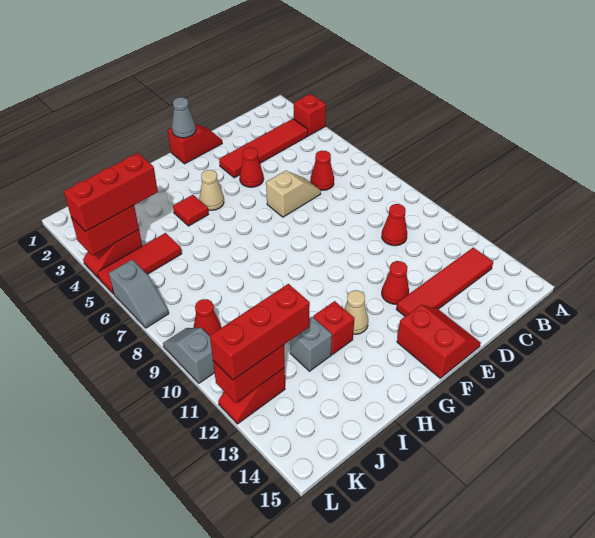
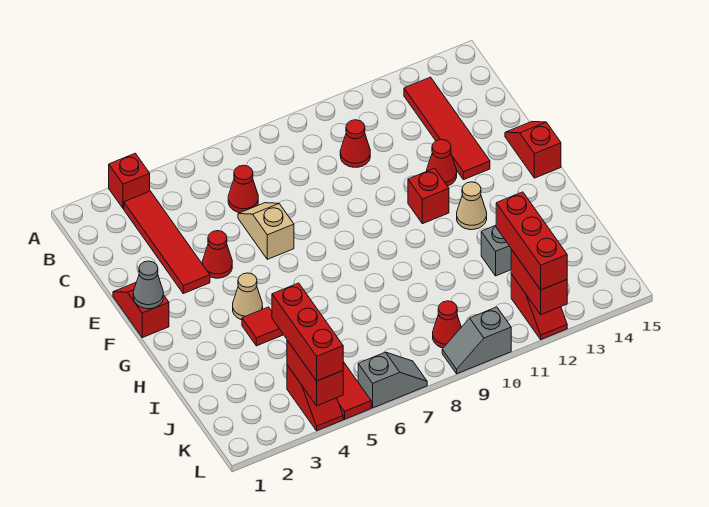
red 2x2 slope [397,305,481,378] -> red 1x2 slope [505,122,561,178]
red 1x1 brick [313,301,354,355] -> red 1x1 brick moved to [408,168,449,224]

